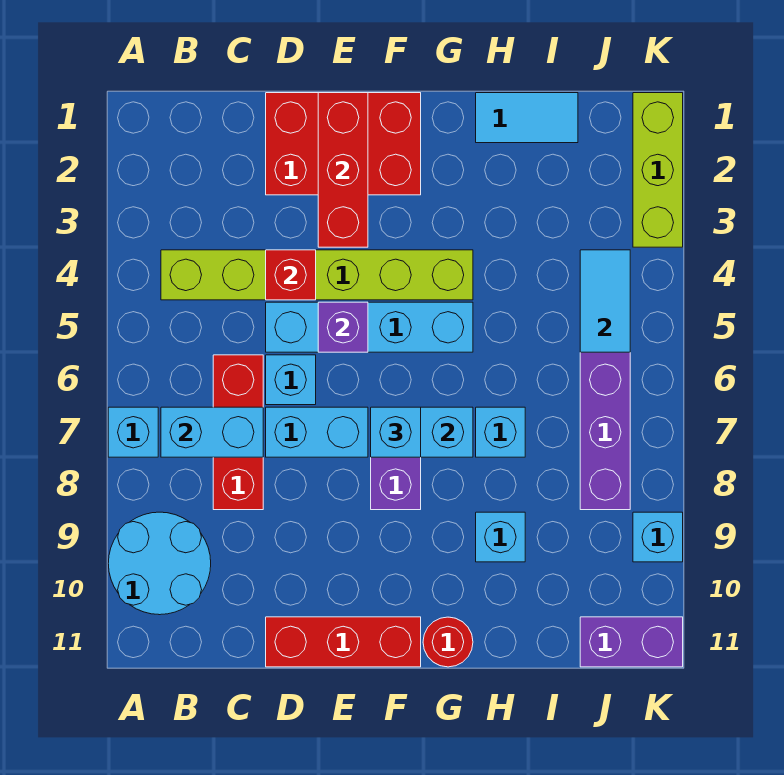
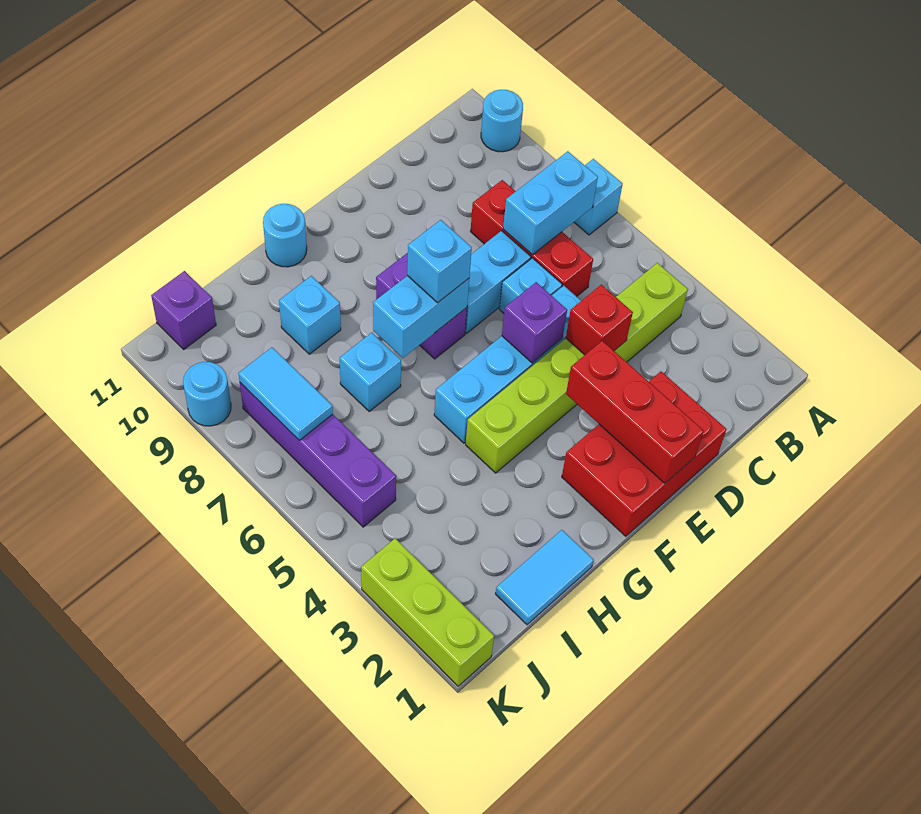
cyan 2x2 round brick [108,512,211,615] -> cyan 1x1 round brick [481,90,523,152]
red 1x3 brick [266,617,421,667] -> none
red 1x1 round brick [423,617,473,667] -> cyan 1x1 round brick [263,204,307,267]
cyan 1x2 tile [580,250,630,352] -> cyan 1x2 tile moved to [238,347,333,440]
purple 1x2 brick [580,617,683,667] -> purple 1x1 brick [151,271,216,349]
cyan 1x1 brick [633,512,683,562] -> cyan 1x1 round brick [183,362,231,426]

